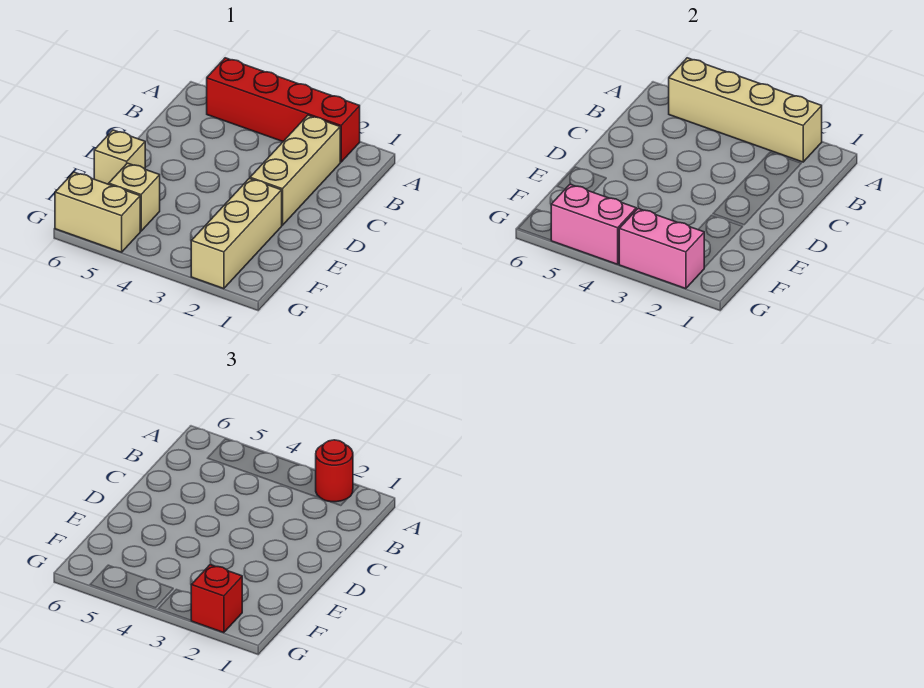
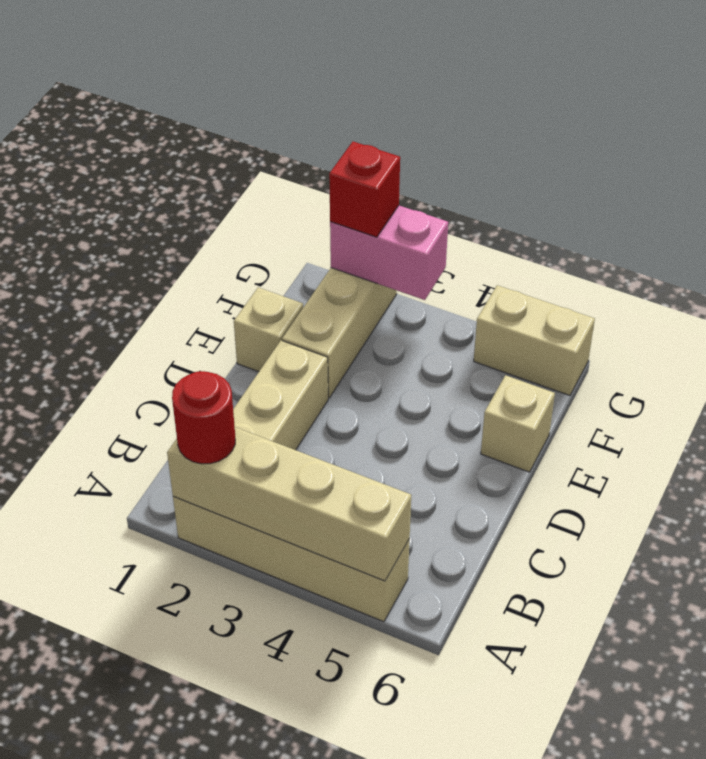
red 1x4 brick [207,58,360,162] -> tan 1x4 brick [173,496,410,622]
tan 1x1 brick [109,163,160,231] -> tan 1x1 brick moved to [234,287,303,372]
pink 1x2 brick [551,184,636,264] -> none

